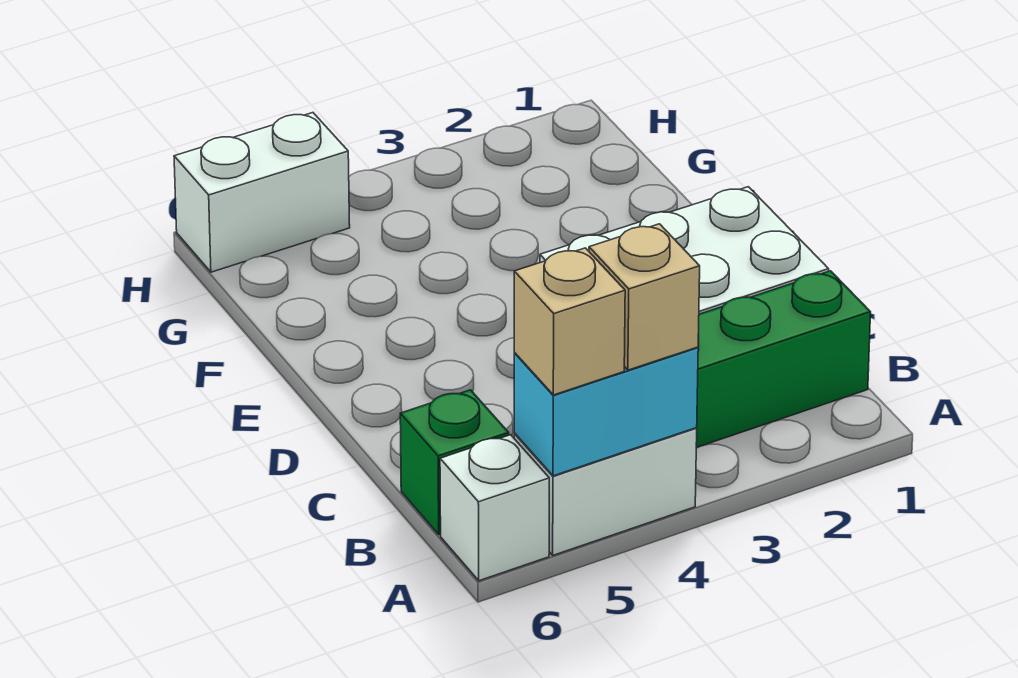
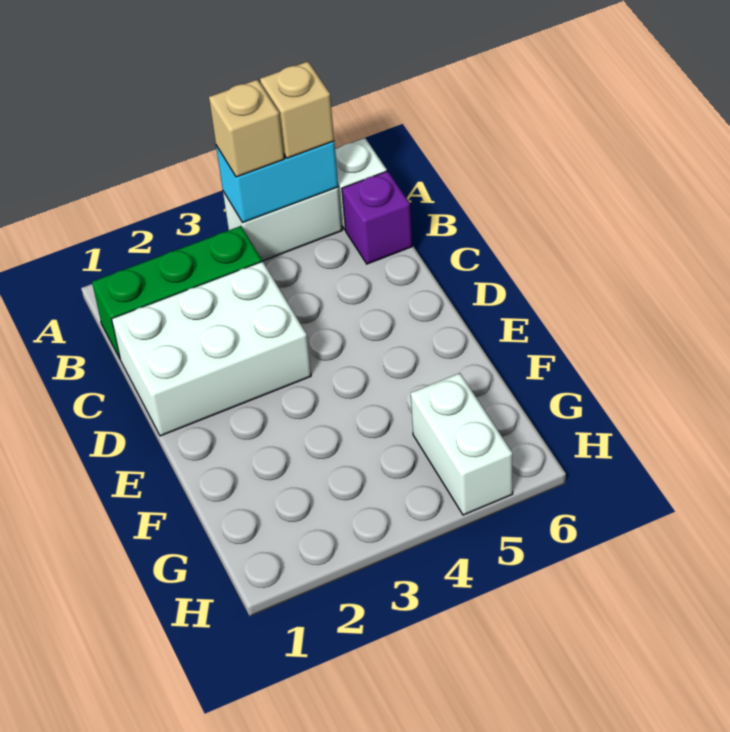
green 1x1 brick [400,390,509,535] -> purple 1x1 brick [342,171,412,264]
white 1x2 brick [174,113,350,272] -> white 1x2 brick turned to [411,373,513,515]

